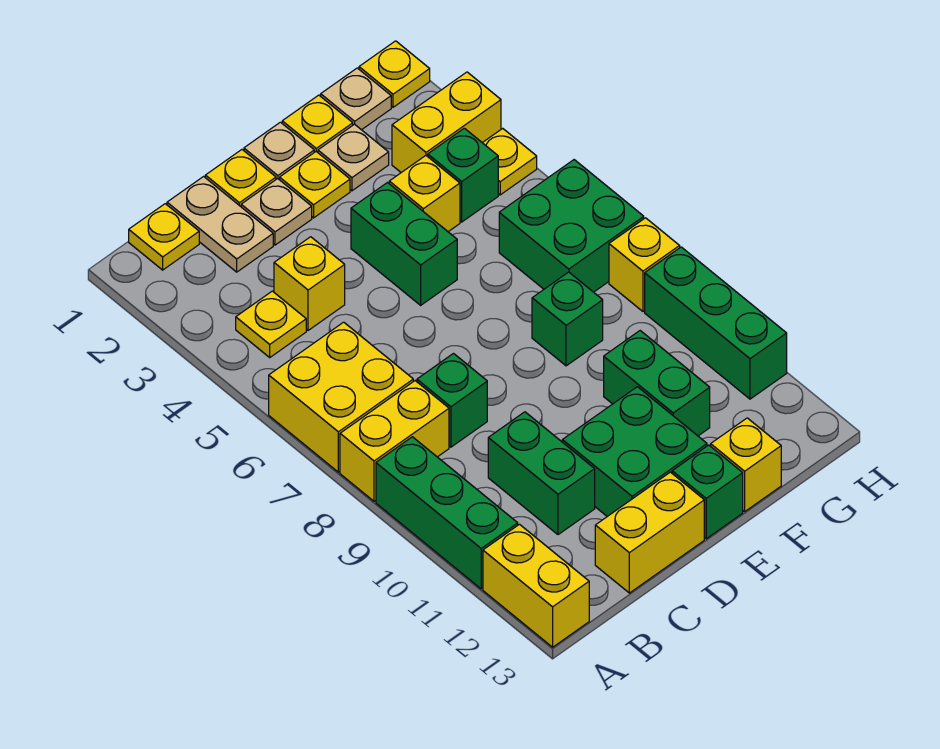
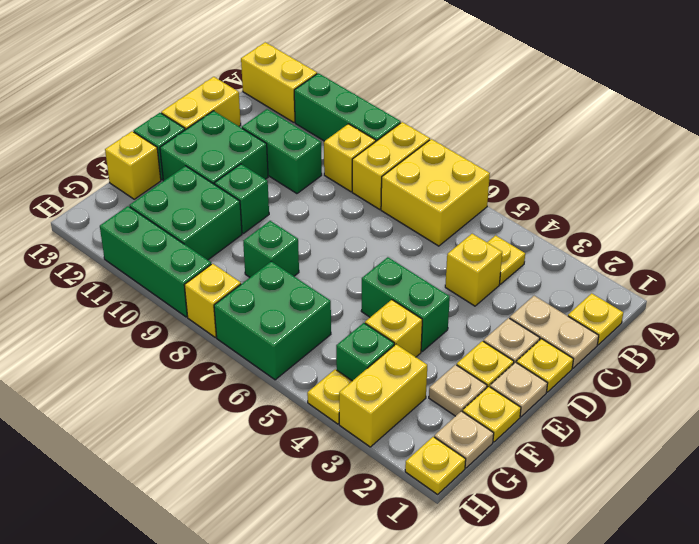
none -> yellow 1x1 brick [324,124,376,192]
green 1x1 brick [417,354,487,447] -> green 1x1 brick moved to [215,164,269,233]
green 1x2 brick [604,331,710,436] -> green 2x2 brick [129,166,242,260]

